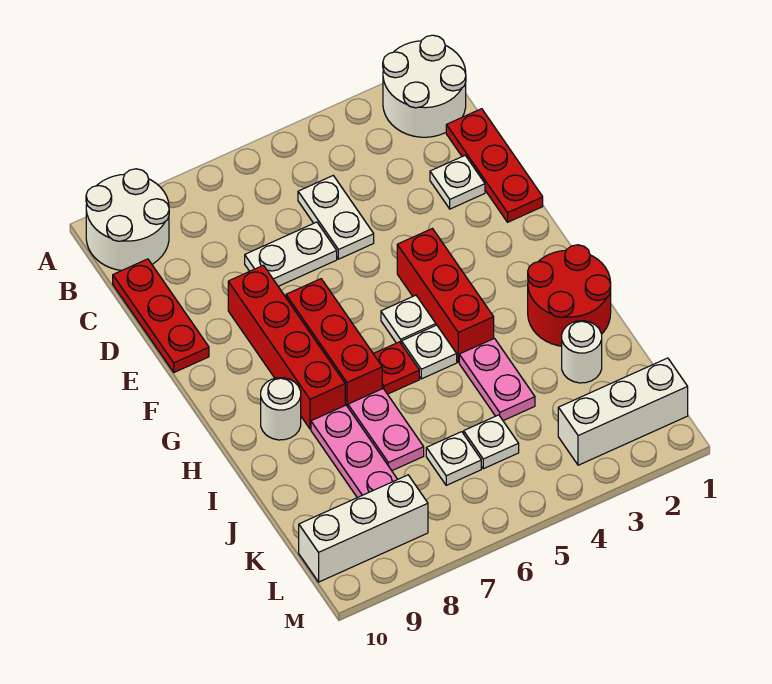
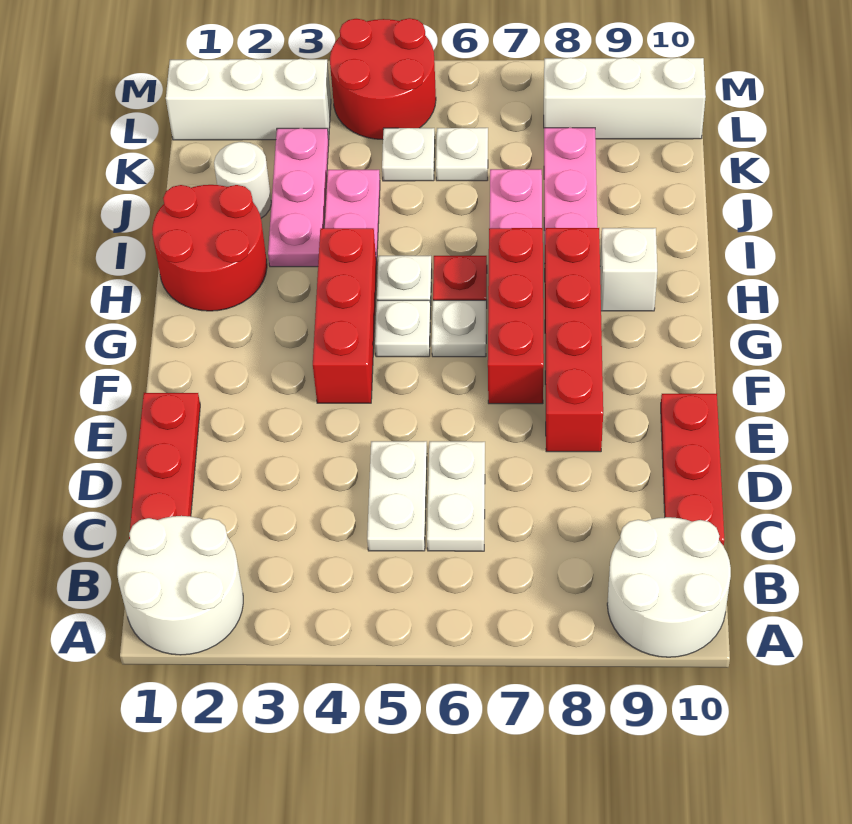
white 1x1 plate [430,156,485,209] -> white 1x1 plate moved to [432,300,486,357]
white 1x2 plate [245,222,337,286] -> white 1x2 plate turned to [427,441,485,551]
white 1x1 round brick [261,378,301,440] -> white 1x1 brick [600,228,657,311]
none -> pink 1x3 plate [268,128,329,267]
none -> red 2x2 round brick [330,18,436,139]

